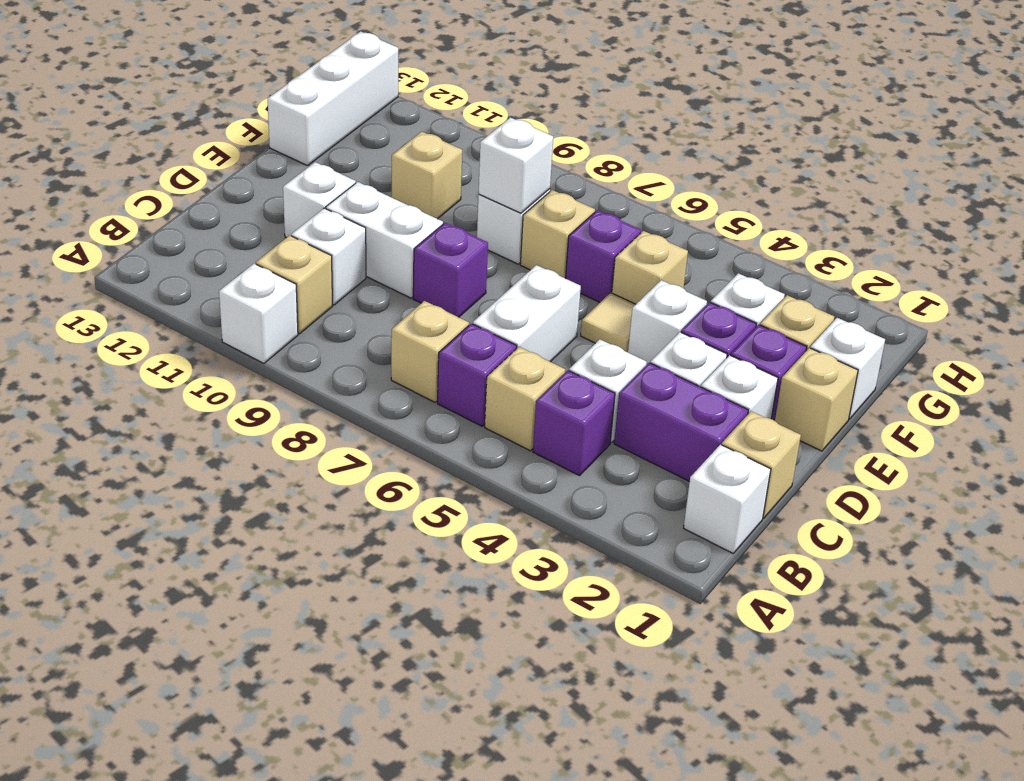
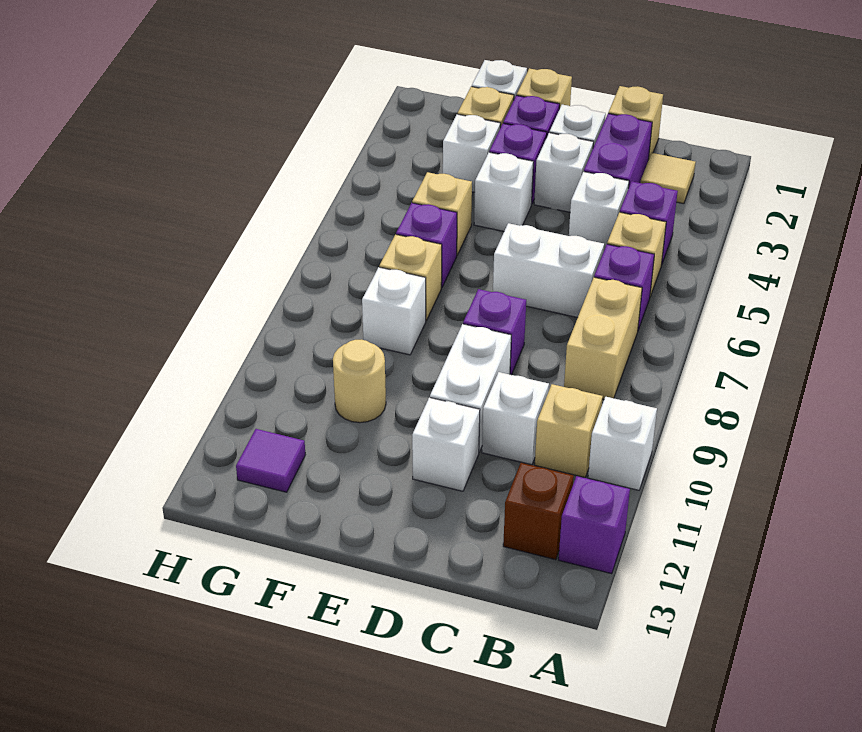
none -> purple 1x1 brick [559,476,630,574]
white 1x1 brick [684,445,771,553] -> none
tan 1x1 brick [391,301,469,402] -> tan 1x2 brick [564,277,642,399]
none -> brown 1x1 brick [503,463,574,560]
tan 1x1 tile [581,293,636,352] -> tan 1x1 tile moved to [641,153,696,204]
white 1x1 brick [479,118,553,213] -> none
tan 1x1 brick [392,132,462,219] -> tan 1x1 round brick [333,340,386,423]
white 1x3 brick [268,31,398,166] -> none
none -> purple 1x1 tile [236,429,305,492]

